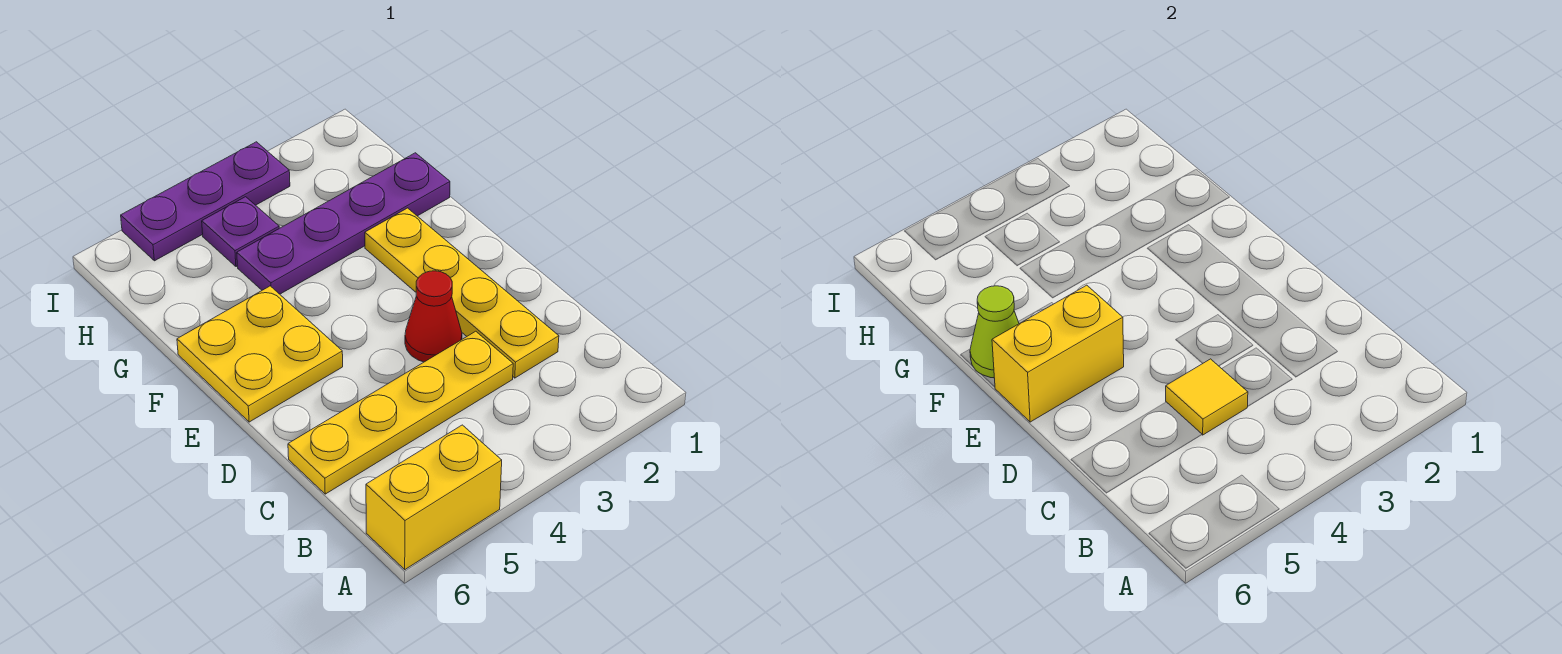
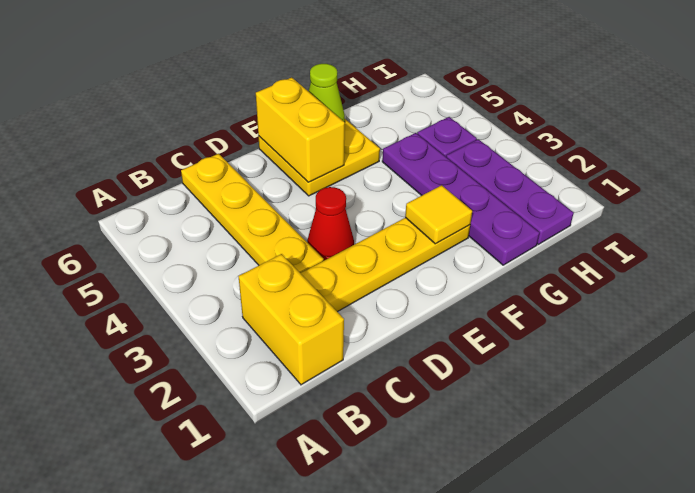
yellow 1x2 brick [366,425,502,569] -> yellow 1x2 brick moved to [238,254,344,385]
yellow 1x1 tile [1166,359,1248,435] -> yellow 1x1 tile moved to [405,185,472,244]
purple 1x3 plate [121,142,290,261] -> purple 1x3 plate moved to [446,139,574,244]

